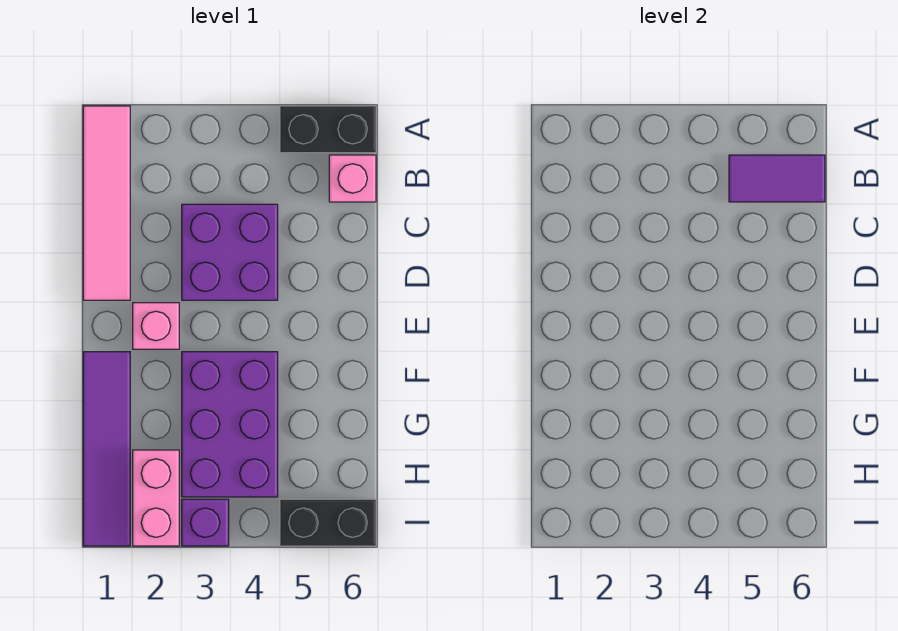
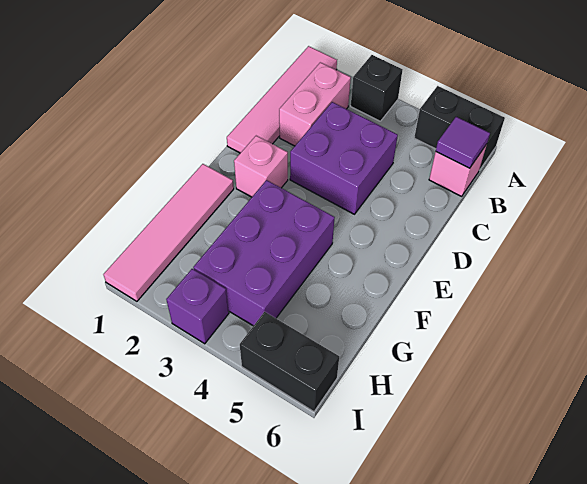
none -> black 1x1 brick [351,55,402,121]
purple 1x2 tile [729,155,825,202] -> purple 1x1 tile [436,117,490,168]
purple 1x4 tile [83,352,130,546] -> pink 1x4 tile [103,164,234,301]
pink 1x2 brick [133,450,179,546] -> pink 1x2 brick moved to [279,62,351,146]

